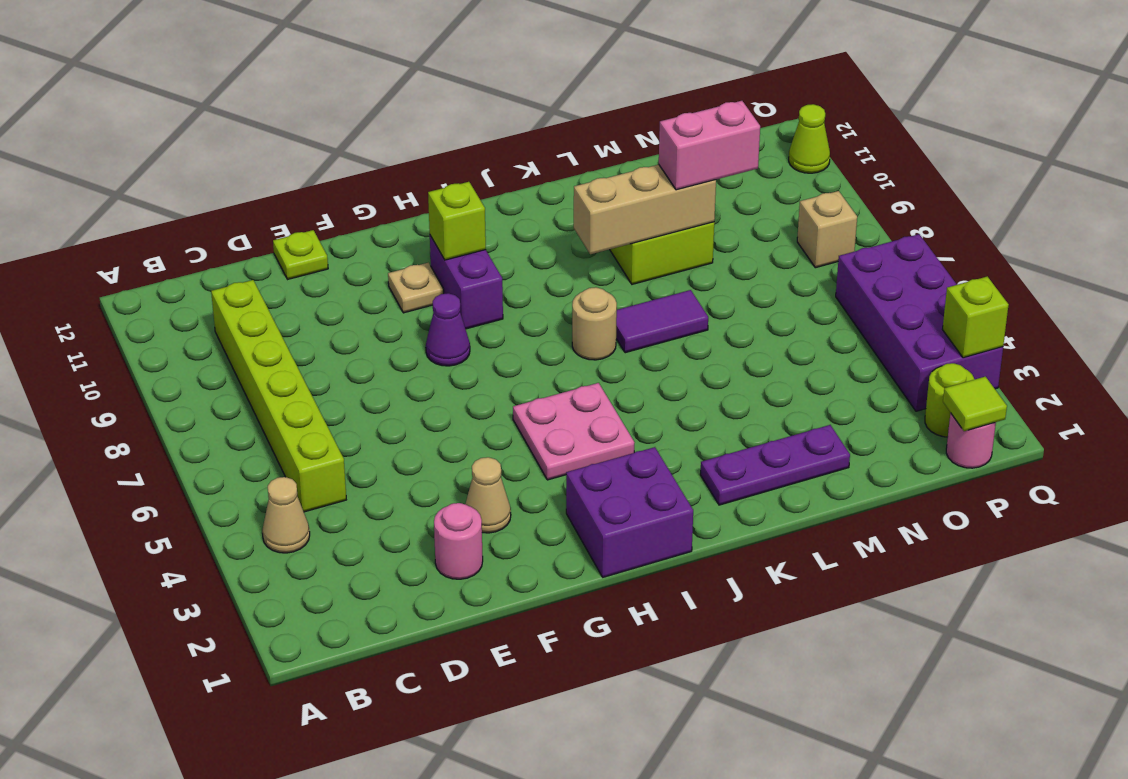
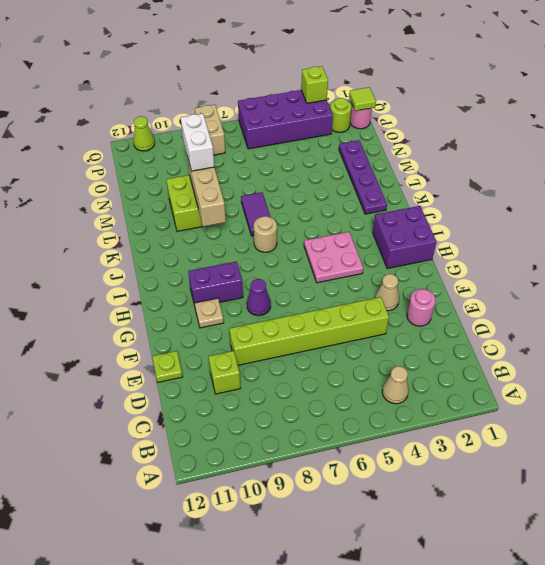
lime 1x6 brick [211,280,346,512] -> lime 1x6 brick moved to [229,297,389,365]
lime 1x1 brick [428,182,486,260] -> lime 1x1 brick moved to [209,351,241,394]
purple 1x3 plate [700,425,850,505] -> purple 1x4 plate [339,140,387,214]
pink 1x2 brick [659,101,760,190] -> white 1x2 brick [181,113,214,171]
tan 1x1 brick [797,191,857,268] -> tan 1x2 brick [195,105,225,155]

